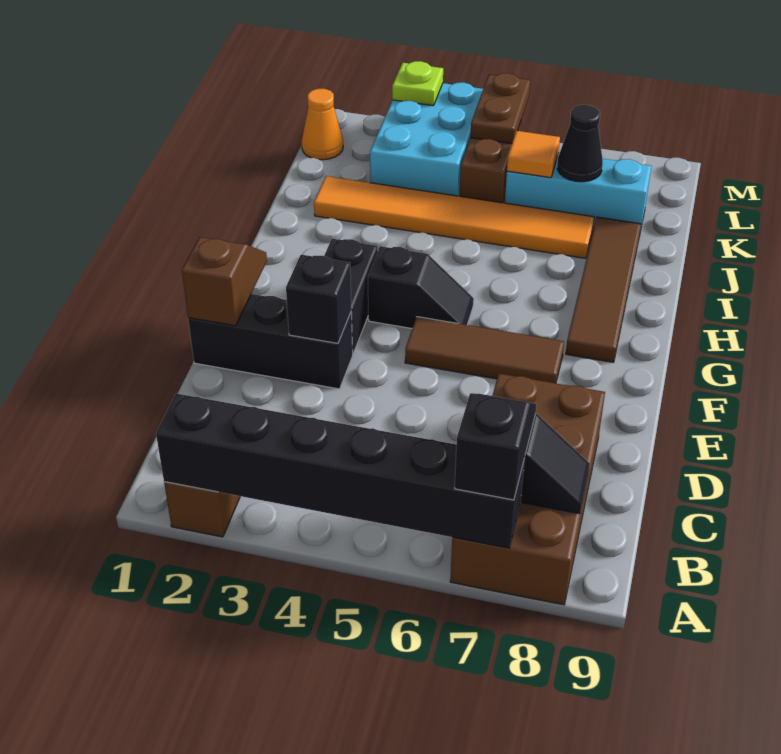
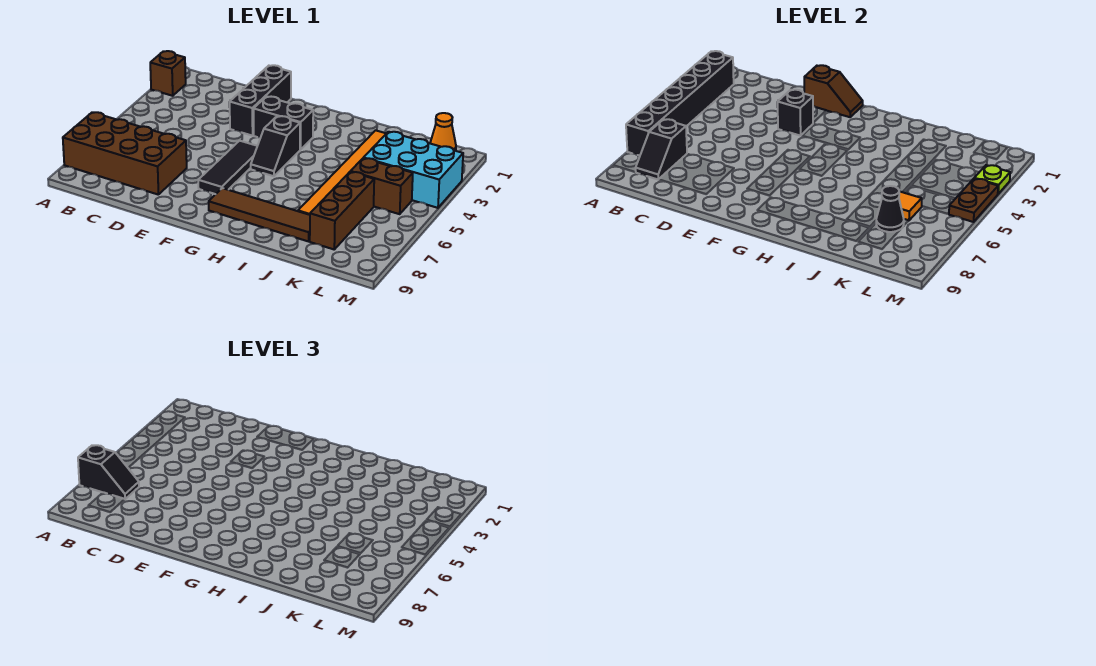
brown 1x3 tile [405,317,564,383] -> black 1x3 tile [198,141,257,194]
cyan 1x3 brick [505,152,651,231] -> brown 1x3 brick [310,172,374,249]
brown 1x2 plate [470,73,530,144] -> brown 1x2 plate turned to [949,179,998,222]

